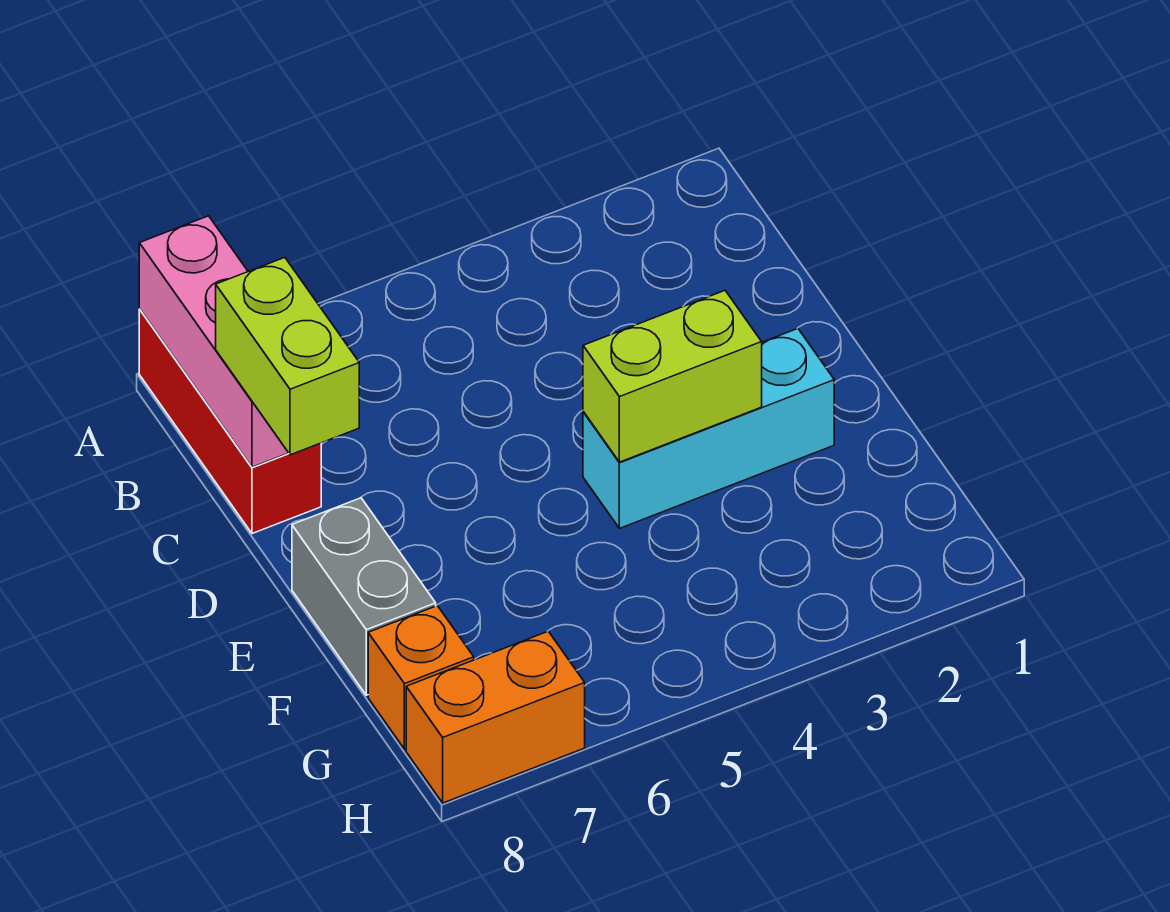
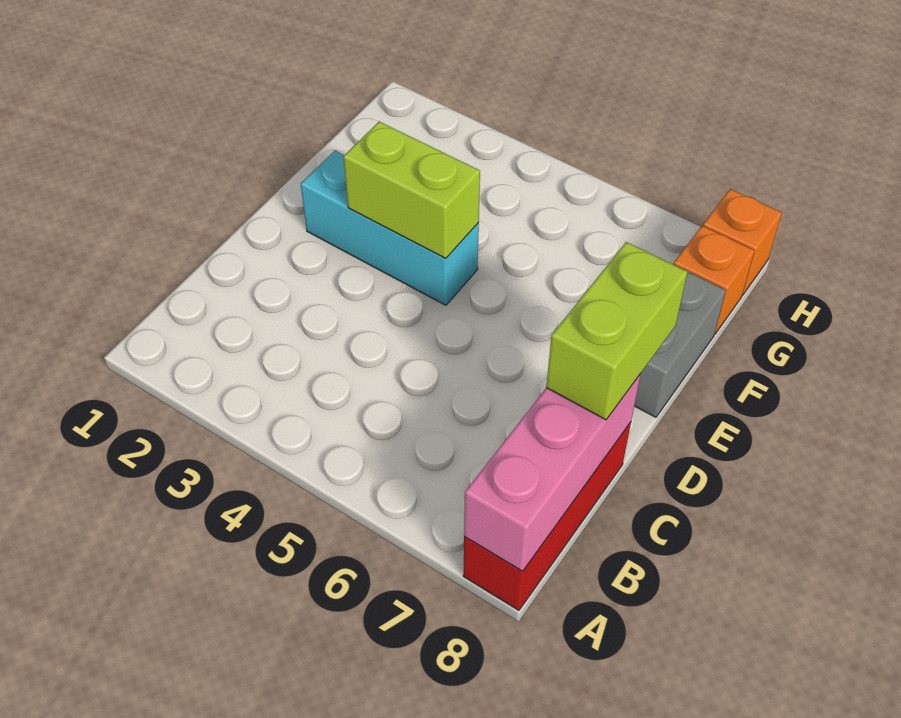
orange 1x2 brick [406,631,585,803] -> orange 1x1 brick [703,189,782,295]

